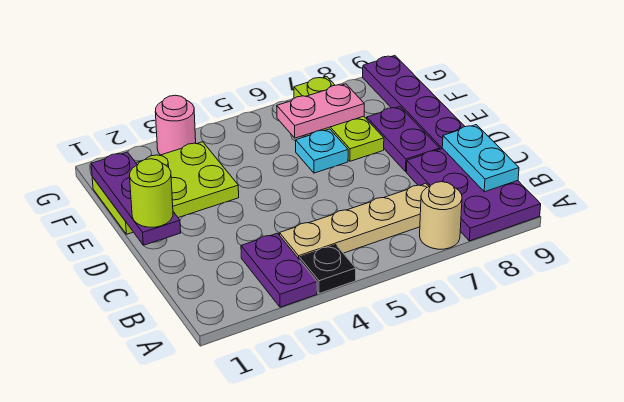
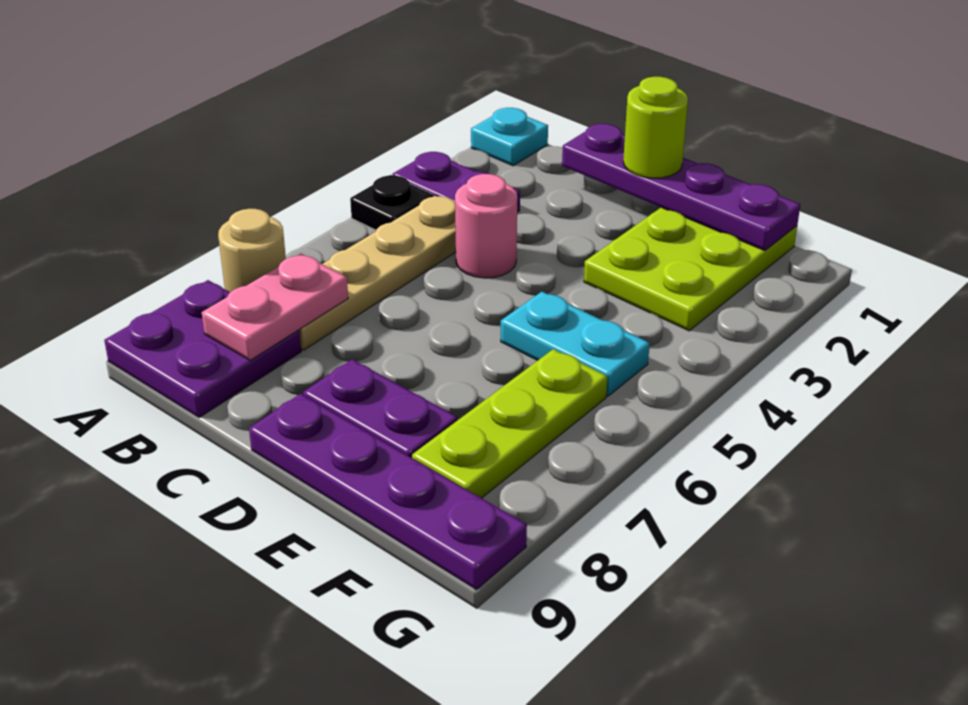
purple 2x3 plate [406,149,541,241] -> purple 2x2 plate [104,280,301,418]
cyan 1x2 plate [442,125,519,192] -> cyan 1x2 plate moved to [501,292,650,396]
purple 1x3 plate [91,152,181,245] -> purple 1x4 plate [562,124,800,251]
cyan 1x1 plate [296,129,348,173] -> cyan 1x1 plate moved to [471,108,548,166]
lime 1x3 plate [294,77,384,161] -> lime 1x3 plate turned to [412,349,607,498]
pink 1x2 plate [277,84,364,138] -> pink 1x2 plate moved to [202,254,348,360]
pink 1x1 round brick [155,95,196,155] -> pink 1x1 round brick moved to [455,174,517,278]

